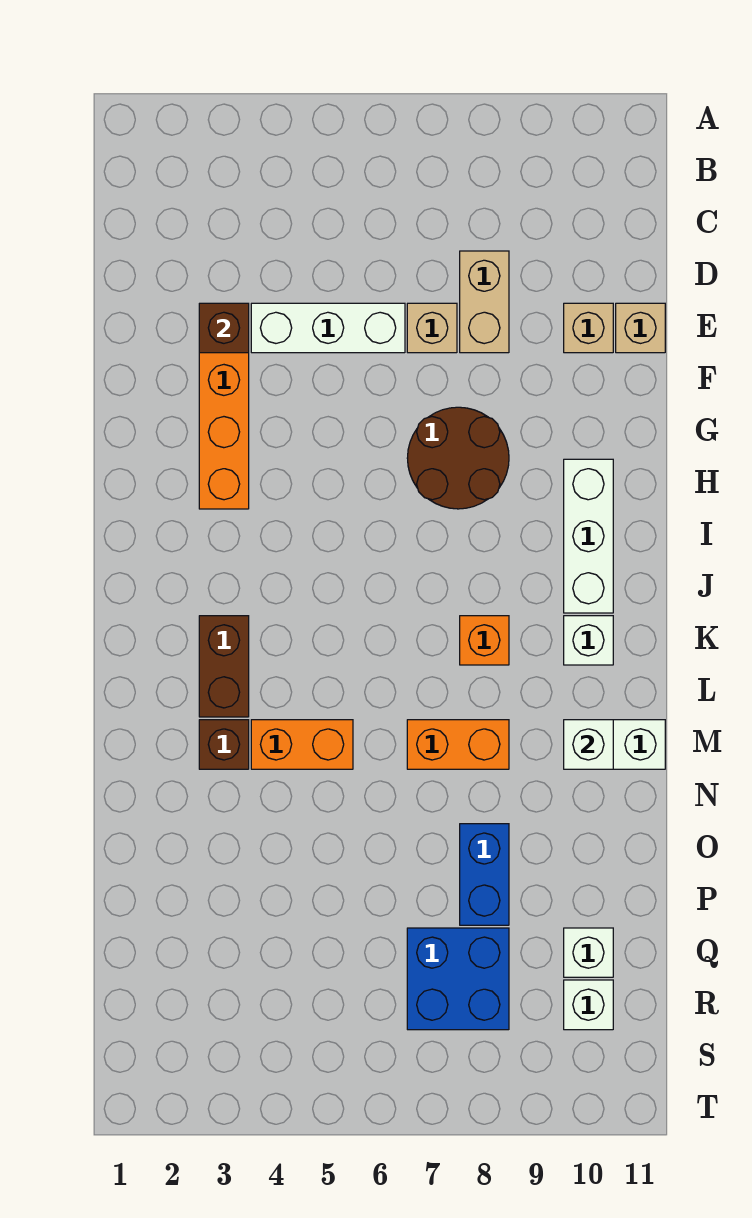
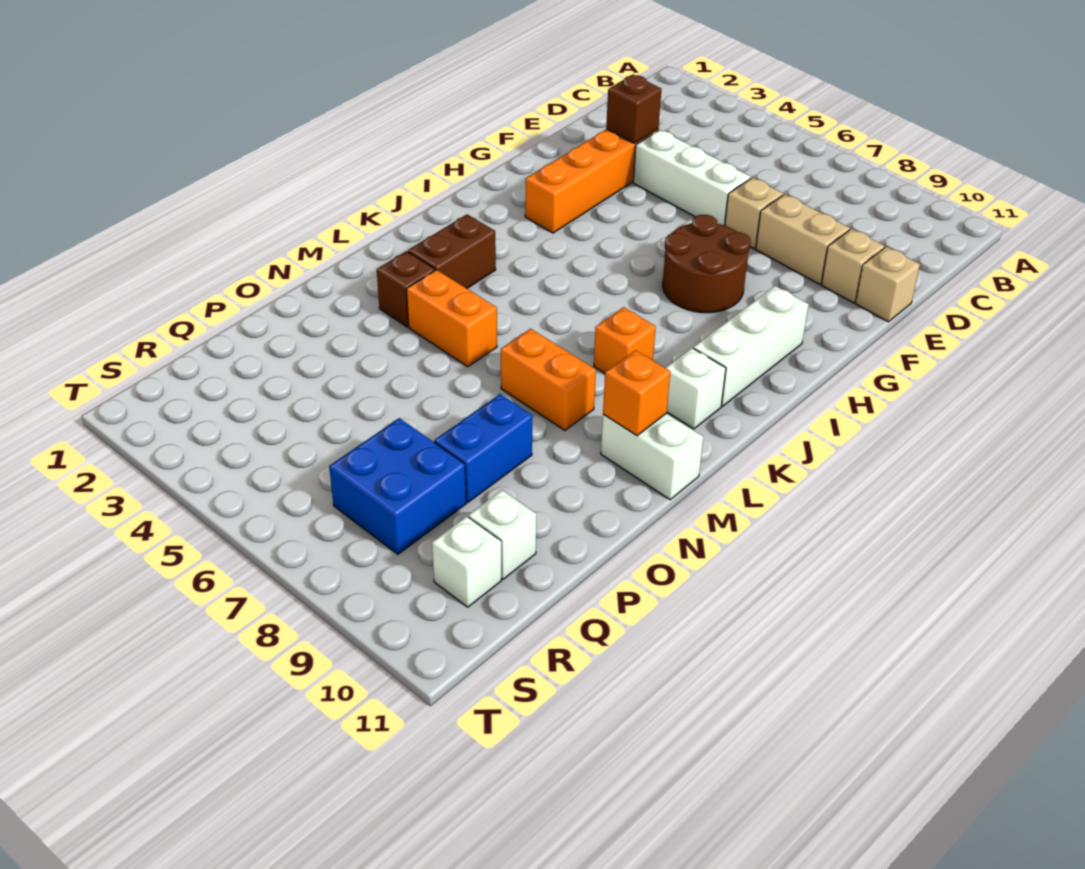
tan 1x2 brick [460,251,509,353] -> tan 1x2 brick turned to [756,194,850,284]
white 1x1 brick [564,720,613,769] -> orange 1x1 brick [603,350,670,436]

